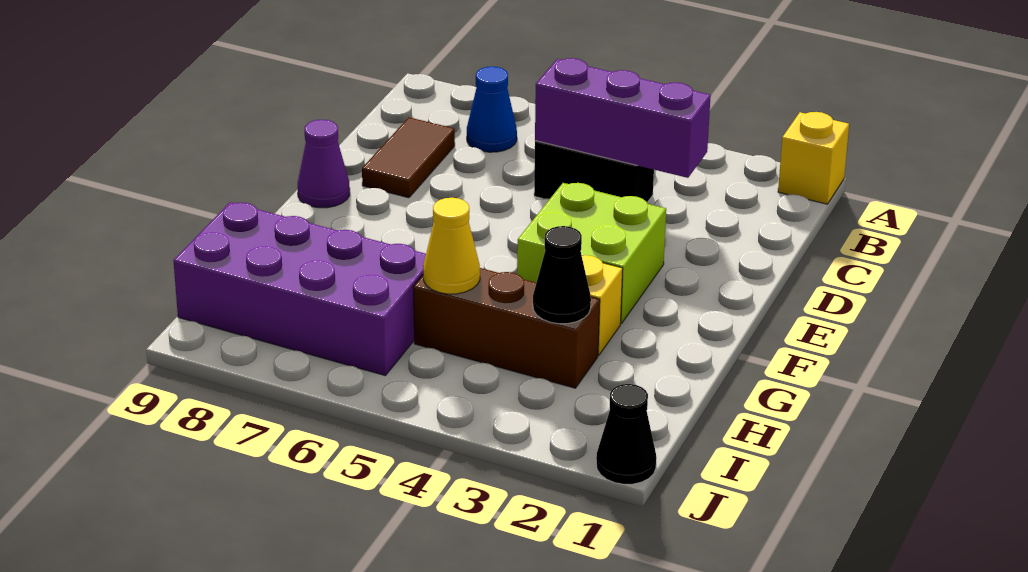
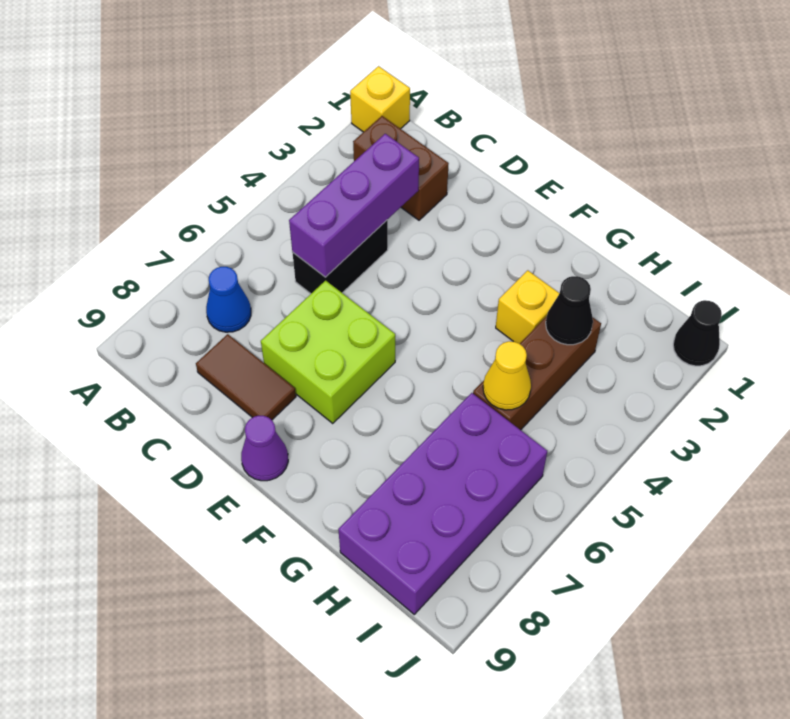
none -> brown 1x2 brick [353,116,449,220]
lime 2x2 brick [517,183,666,324] -> lime 2x2 brick moved to [261,280,395,423]

